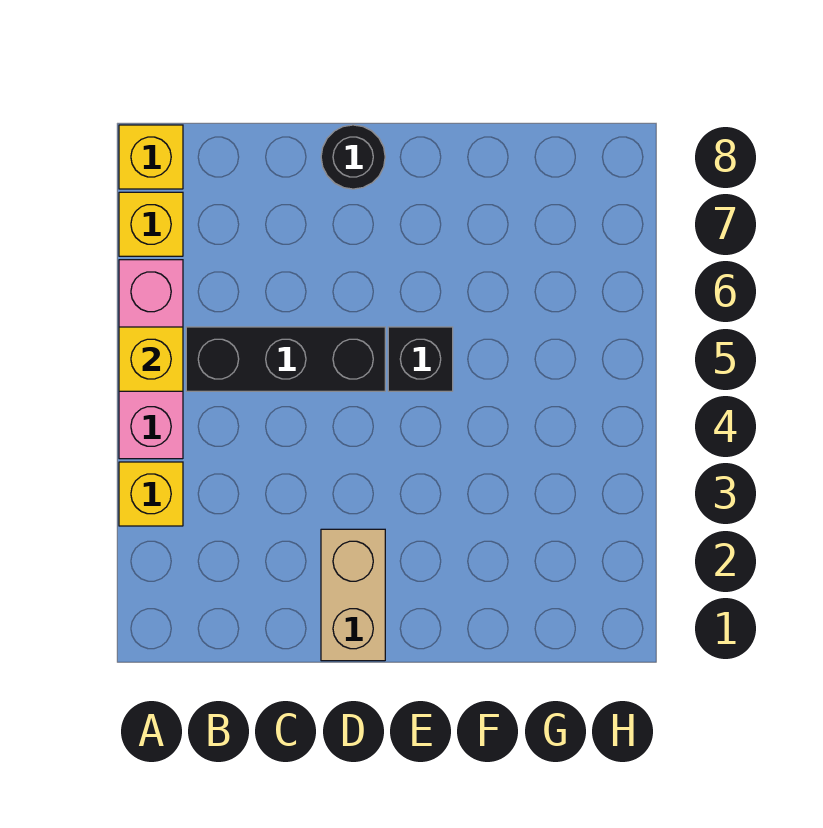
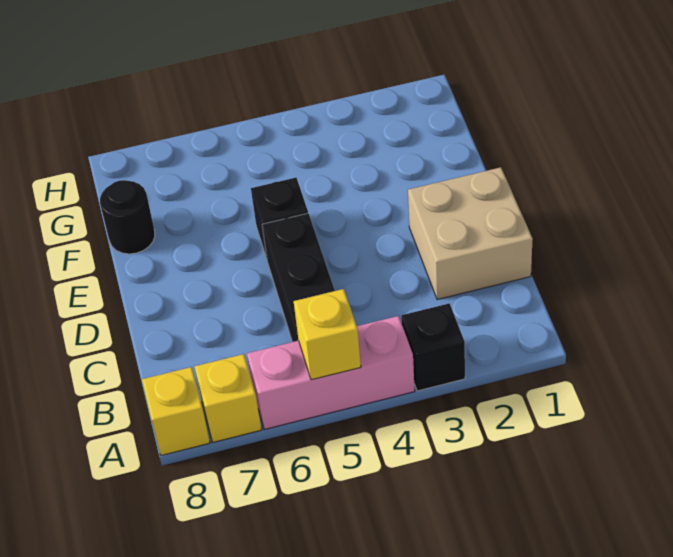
yellow 1x1 brick [119,462,183,526] -> black 1x1 brick [401,303,465,391]
tan 1x2 brick [321,529,385,661] -> tan 2x2 brick [408,167,533,300]
black 1x1 round brick [321,125,385,189] -> black 1x1 round brick moved to [100,180,155,254]

